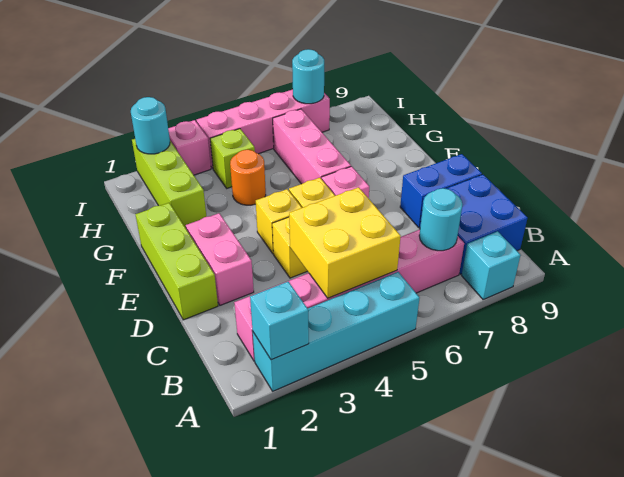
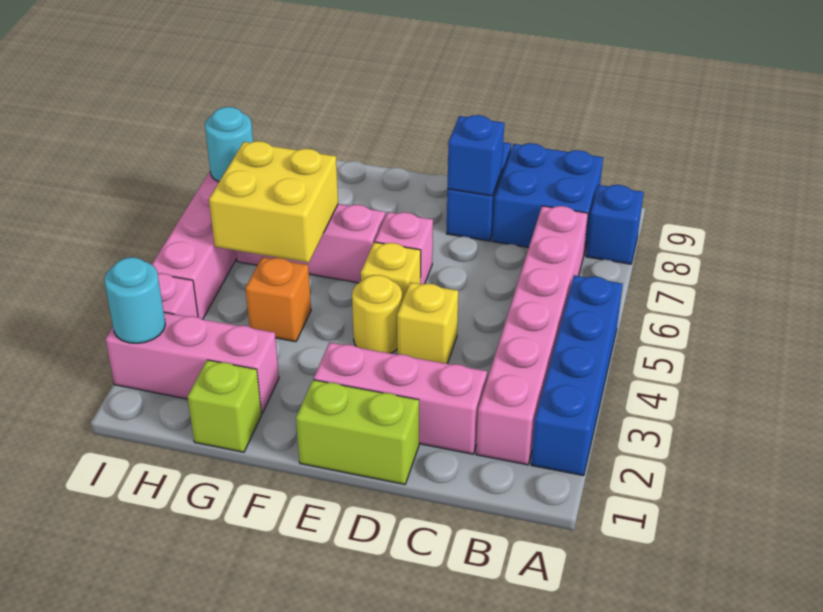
cyan 1x4 brick [253,272,419,391] -> blue 1x4 brick [531,275,623,476]
cyan 1x1 brick [250,282,309,360] -> none
cyan 1x1 brick [462,231,520,300] -> blue 1x1 brick [586,185,644,264]
yellow 2x2 brick [289,187,401,298] -> yellow 2x2 brick moved to [209,141,338,263]
cyan 1x1 round brick [419,188,463,251] -> none
lime 1x3 brick [135,203,218,320] -> lime 1x2 brick [296,380,419,484]
pink 1x2 brick [186,213,254,305] -> pink 1x3 brick [314,343,487,454]
none -> blue 1x1 brick [447,115,504,196]
yellow 1x1 brick [256,189,302,254] -> yellow 1x1 round brick [352,275,402,353]
lime 1x3 brick [132,139,207,228] -> pink 1x3 brick [105,312,279,413]
orange 1x1 round brick [230,150,266,205] -> orange 1x1 brick [246,257,311,342]
lime 1x1 brick [210,129,255,188] -> lime 1x1 brick moved to [187,360,262,452]

